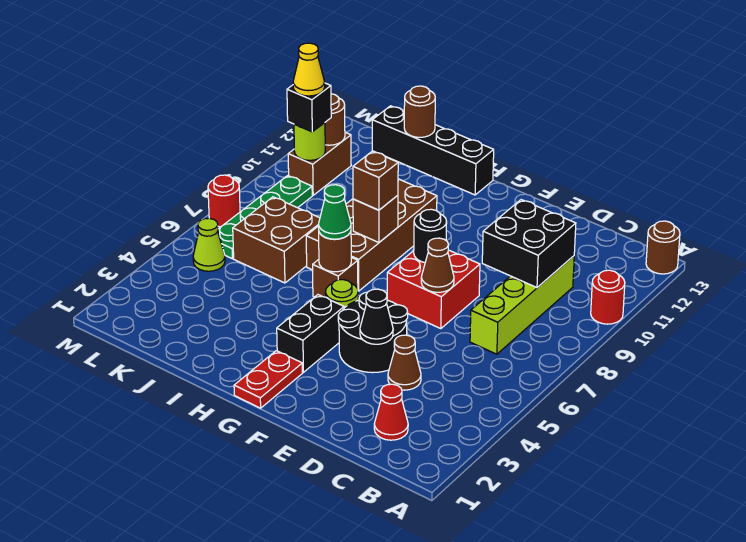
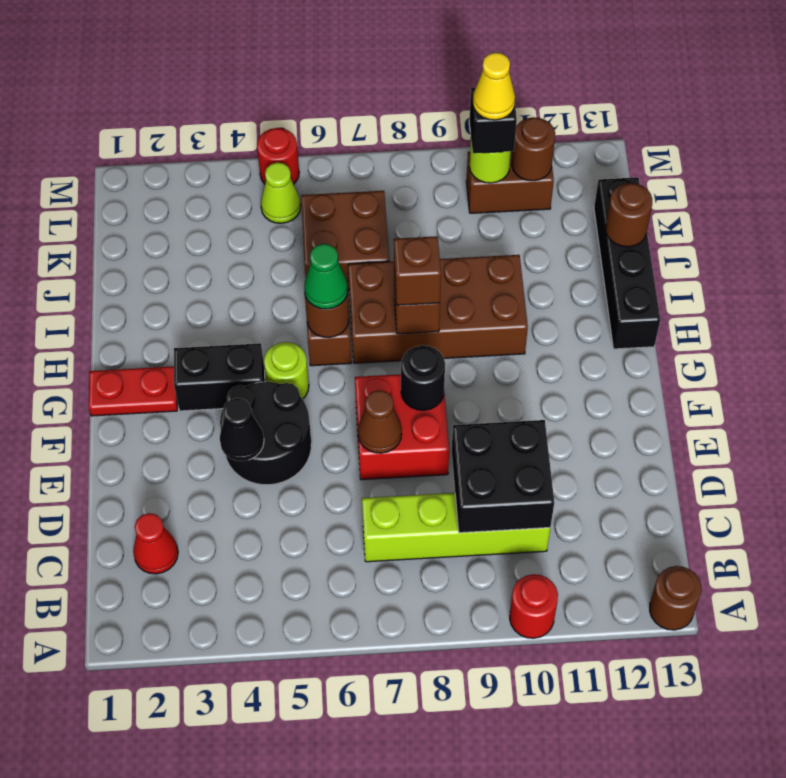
brown 1x1 cone [388,335,421,390] -> none
green 1x4 plate [218,176,312,259] -> none
red 1x1 round brick [208,175,240,227] -> red 1x1 round brick moved to [257,128,299,184]

